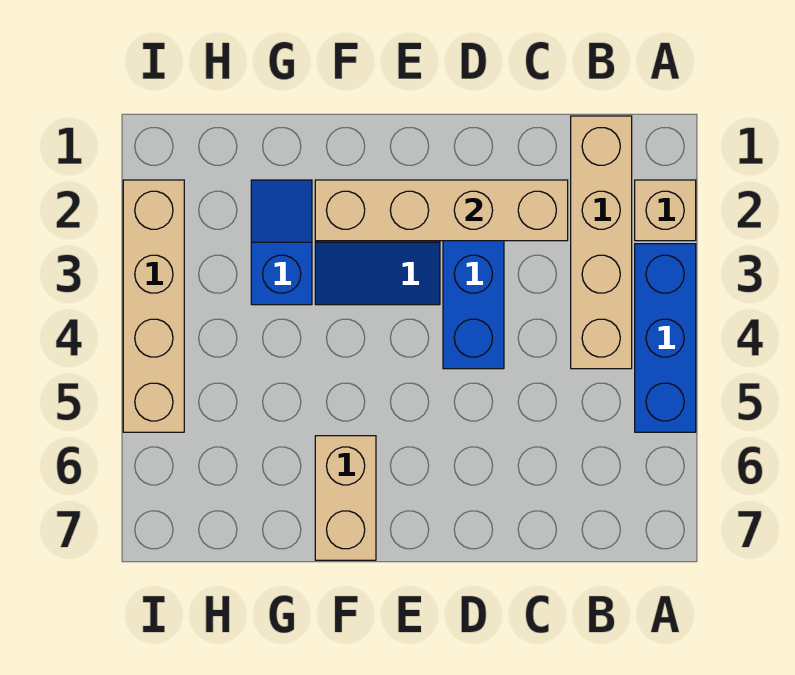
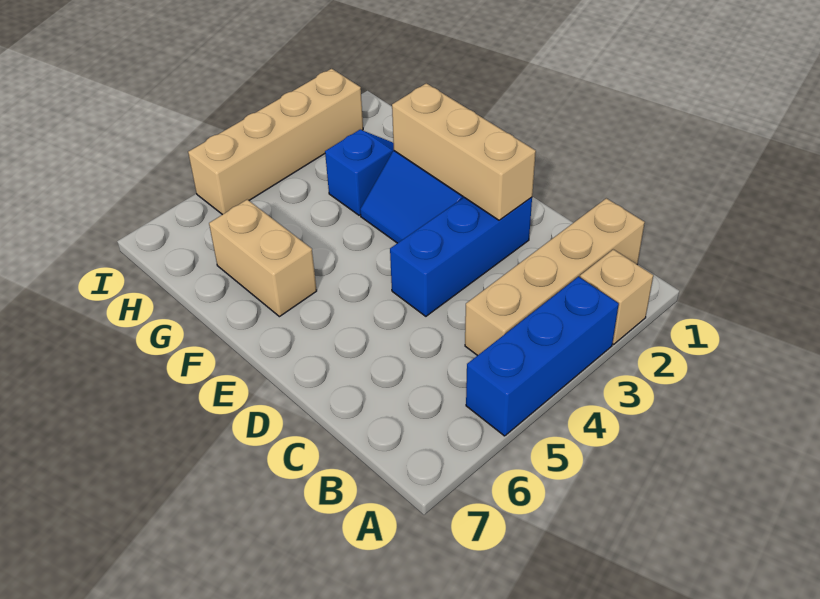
tan 1x4 brick [315,180,568,241] -> tan 1x3 brick [392,83,536,220]
tan 1x2 brick [315,436,376,560] -> tan 1x2 brick turned to [209,200,317,317]

